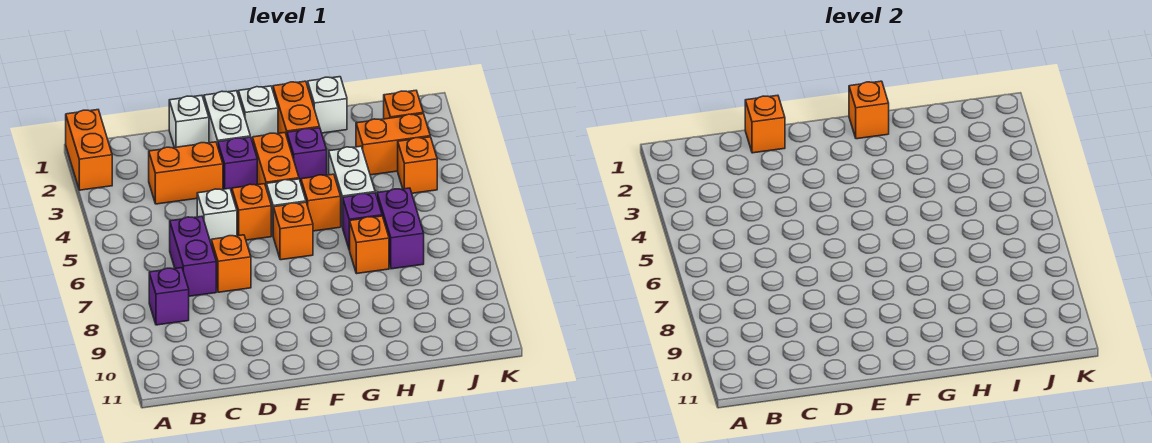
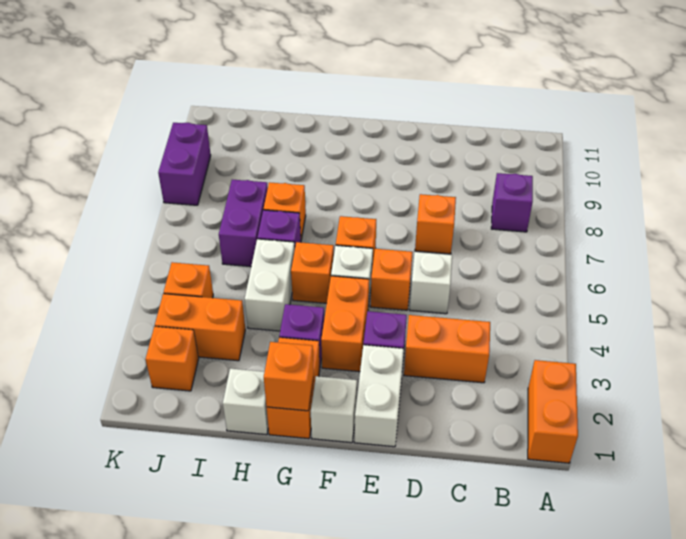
purple 1x2 brick [170,216,216,296] -> purple 1x2 brick moved to [158,123,211,205]
white 1x1 brick [169,95,209,147] -> none
orange 1x1 brick [745,95,785,153] -> none

